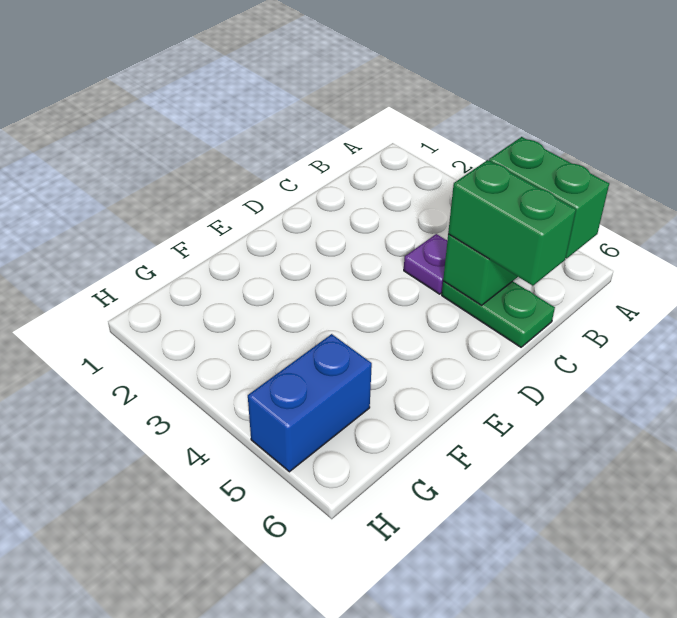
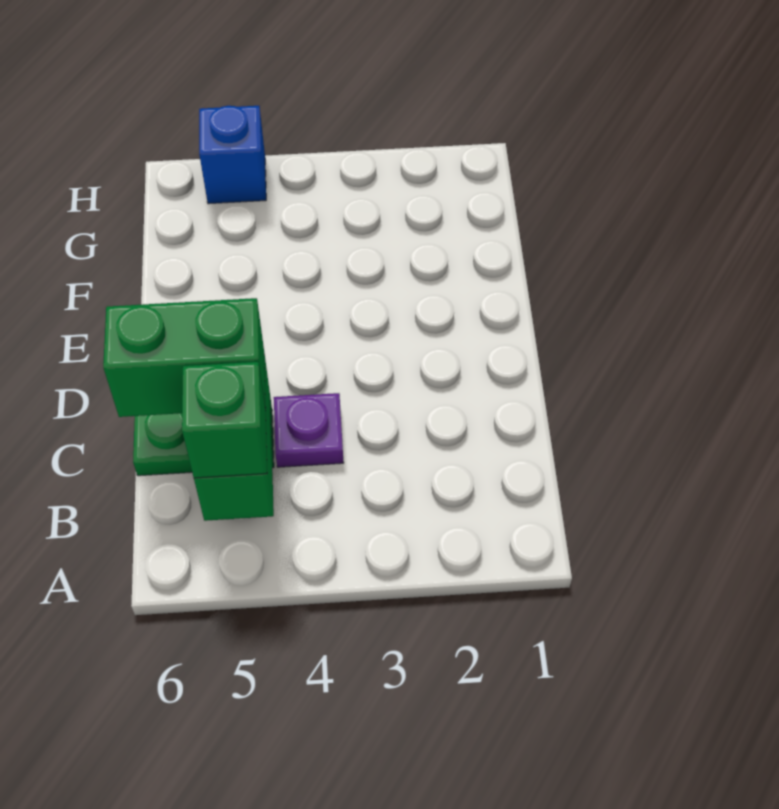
green 1x2 brick [489,137,609,259] -> green 1x1 brick [182,362,267,478]
blue 1x2 brick [248,334,372,472] -> blue 1x1 brick [199,106,266,204]

